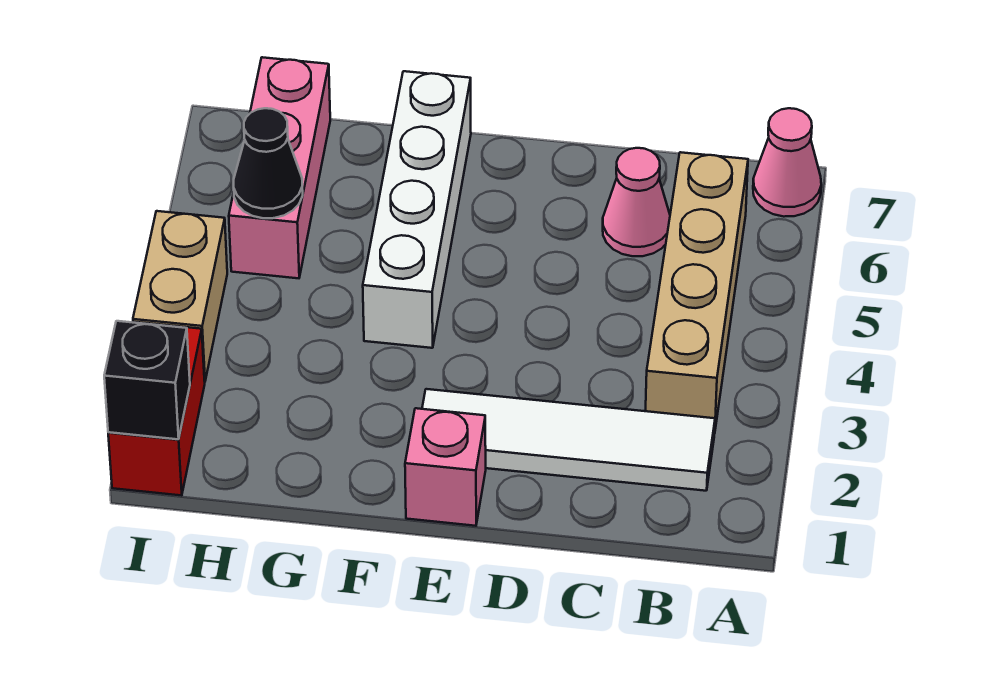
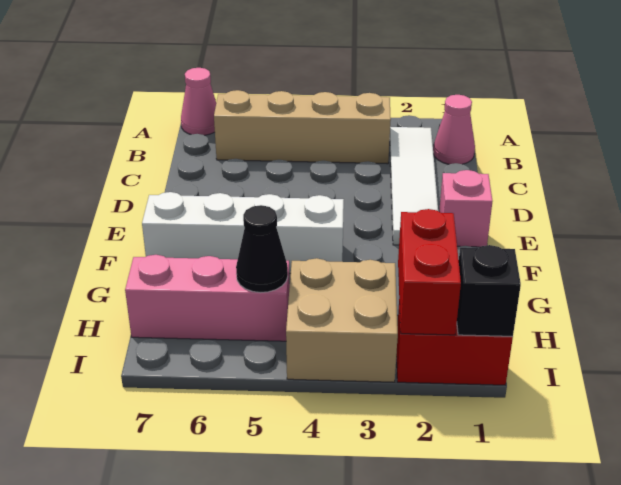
pink 1x1 cone [603,148,670,256] -> pink 1x1 cone moved to [433,95,475,164]
none -> red 1x2 brick [398,209,461,335]
tan 1x2 brick [133,211,227,381] -> tan 2x2 brick [286,258,398,382]

